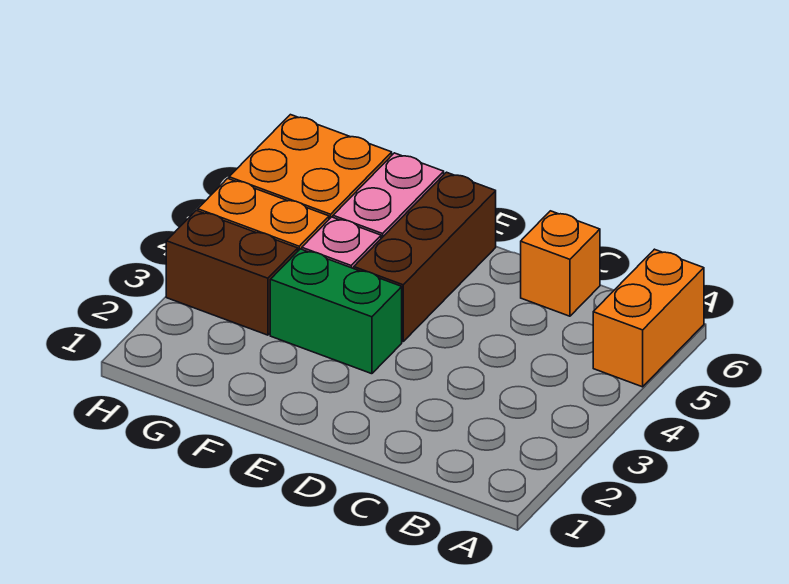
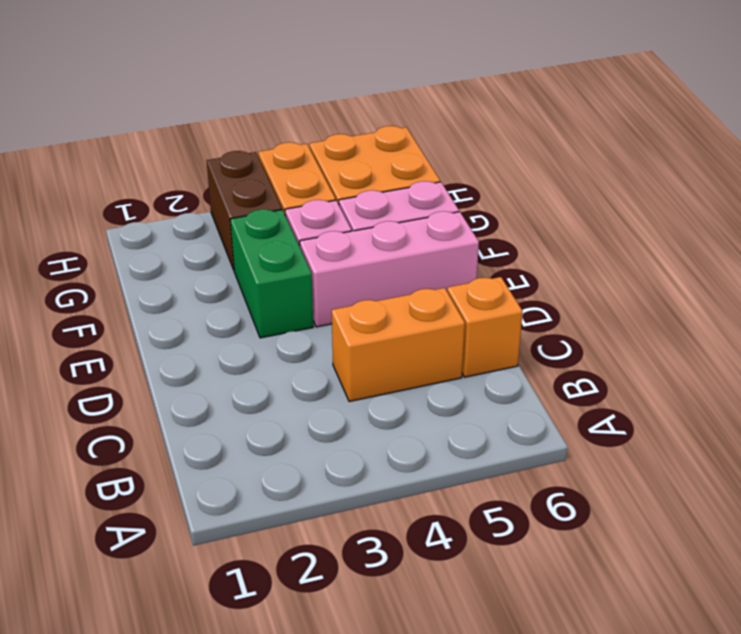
orange 1x2 brick [593,249,704,387] -> orange 1x2 brick moved to [332,288,465,402]
brown 1x3 brick [354,172,496,342] -> pink 1x3 brick [300,211,479,327]

